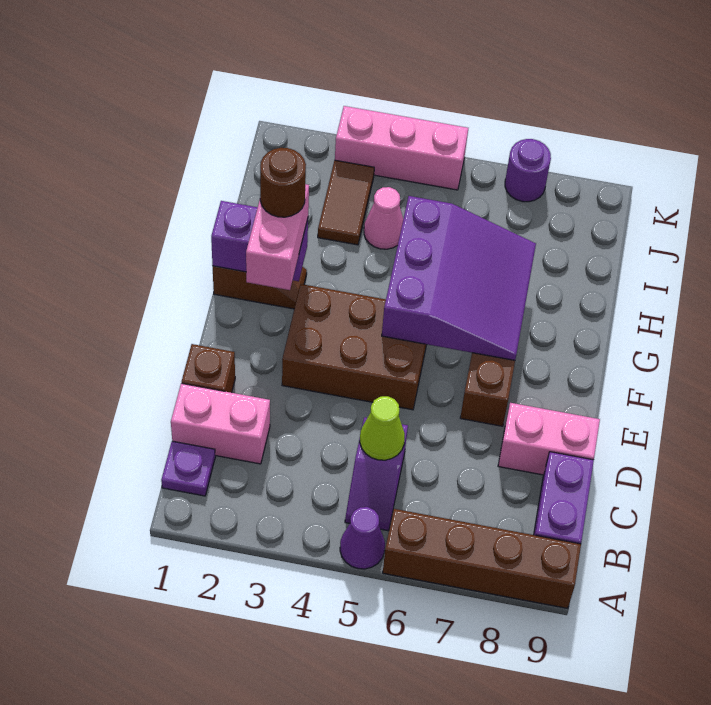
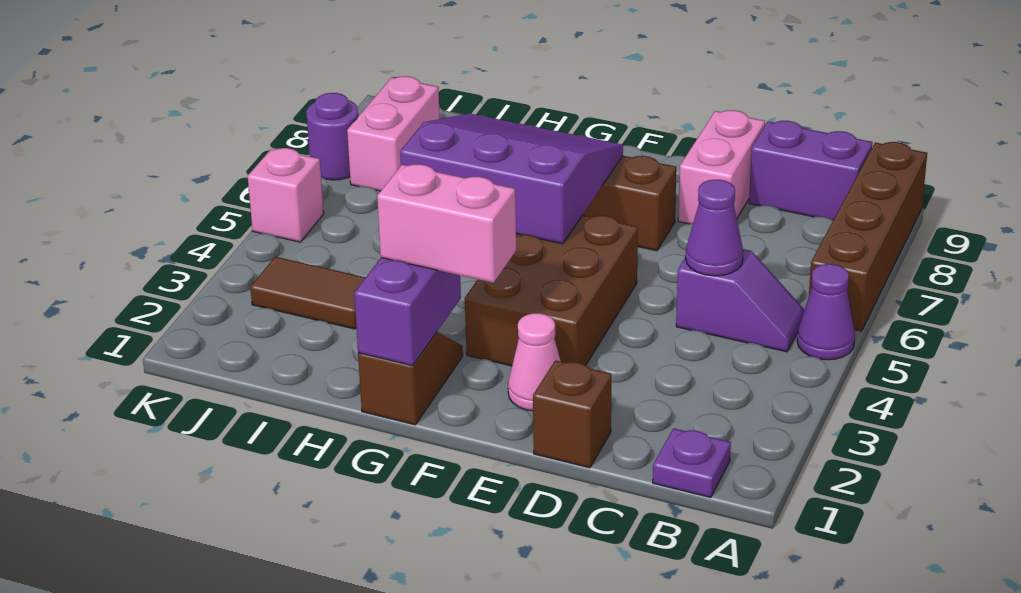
pink 1x2 brick [171,383,270,464] -> pink 1x2 brick moved to [347,76,440,191]
lime 1x1 cone [360,396,405,460] -> purple 1x1 cone [686,180,743,276]
brown 1x1 round brick [260,148,306,217] -> none
pink 1x1 cone [364,187,403,249] -> pink 1x1 cone moved to [508,313,561,411]
pink 1x3 brick [335,106,468,190] -> pink 1x1 brick [248,148,324,242]

